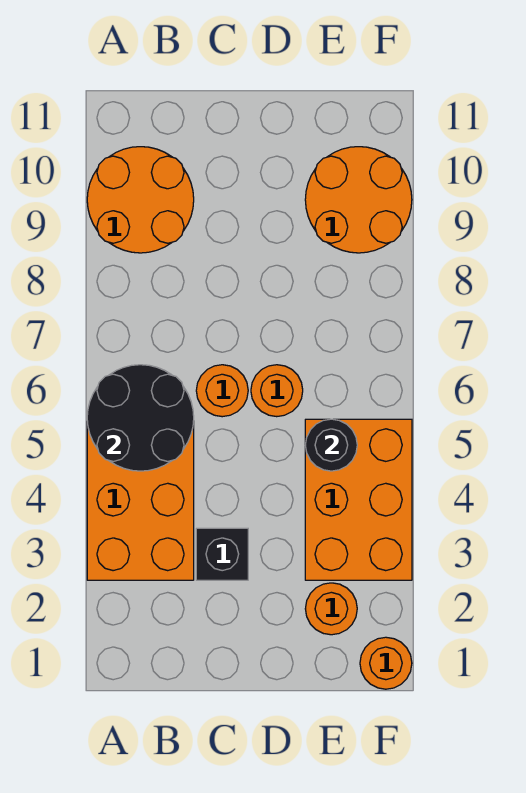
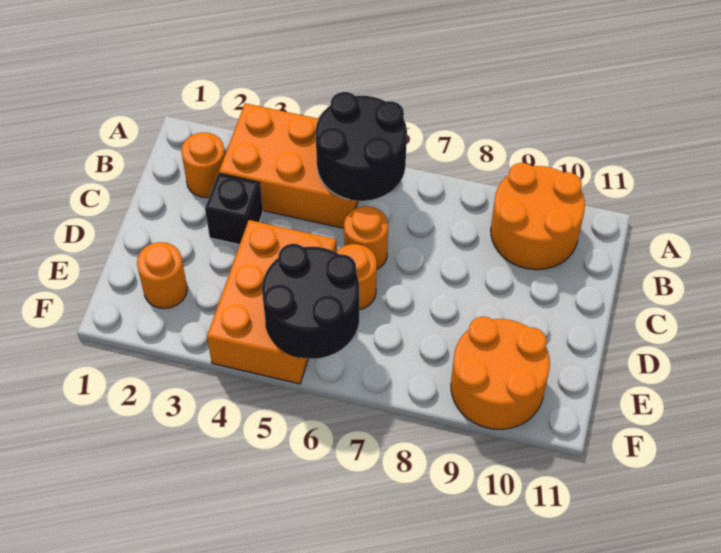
orange 2x3 brick [305,419,412,580] -> orange 2x3 brick turned to [207,220,337,384]
black 1x1 round brick [305,419,357,471] -> black 2x2 round brick [262,244,359,359]
orange 1x1 round brick [360,637,412,689] -> orange 1x1 round brick moved to [181,132,225,198]

